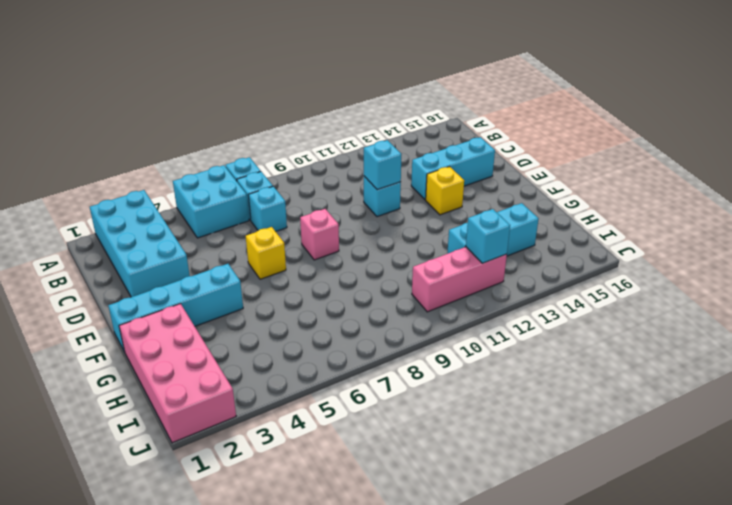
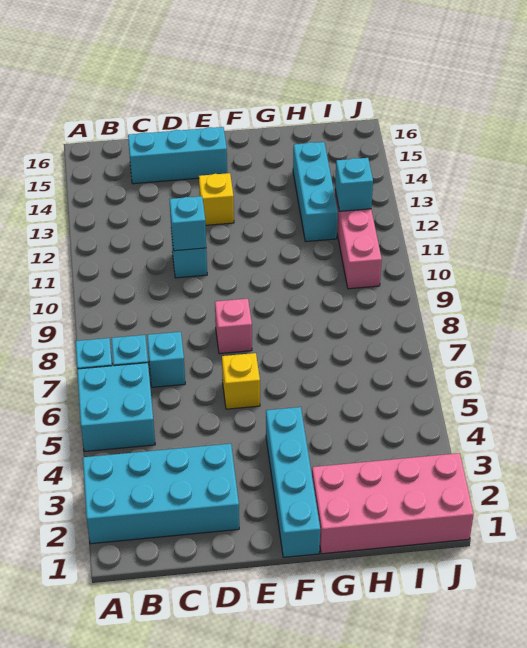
cyan 1x3 brick [411,137,495,200] -> cyan 1x3 brick turned to [128,127,227,184]

